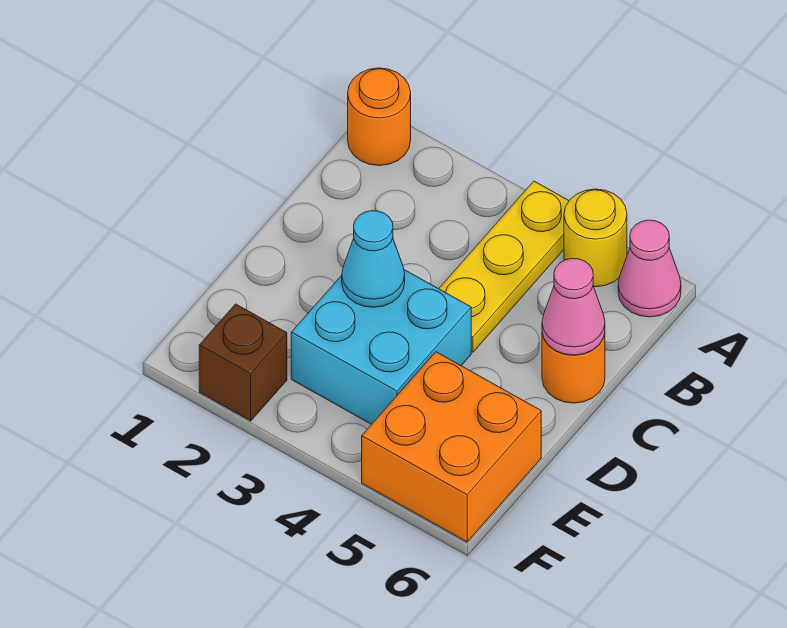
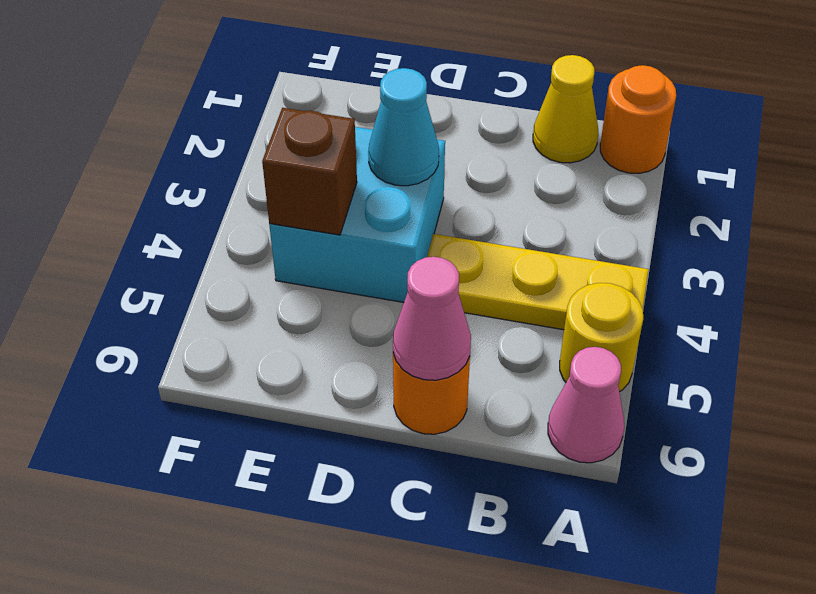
none -> yellow 1x1 cone [533,55,598,163]
orange 2x2 brick [362,352,541,542] -> none
brown 1x1 brick [199,304,287,421] -> brown 1x1 brick moved to [262,108,357,235]

